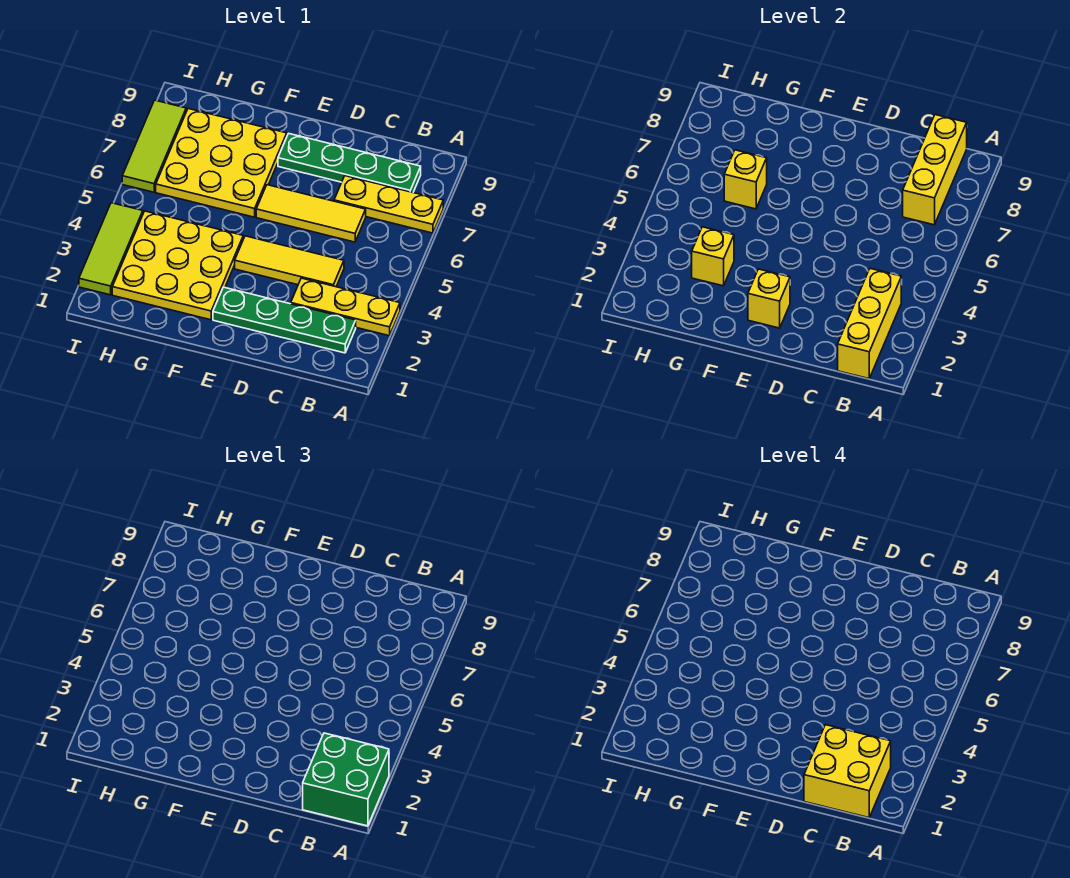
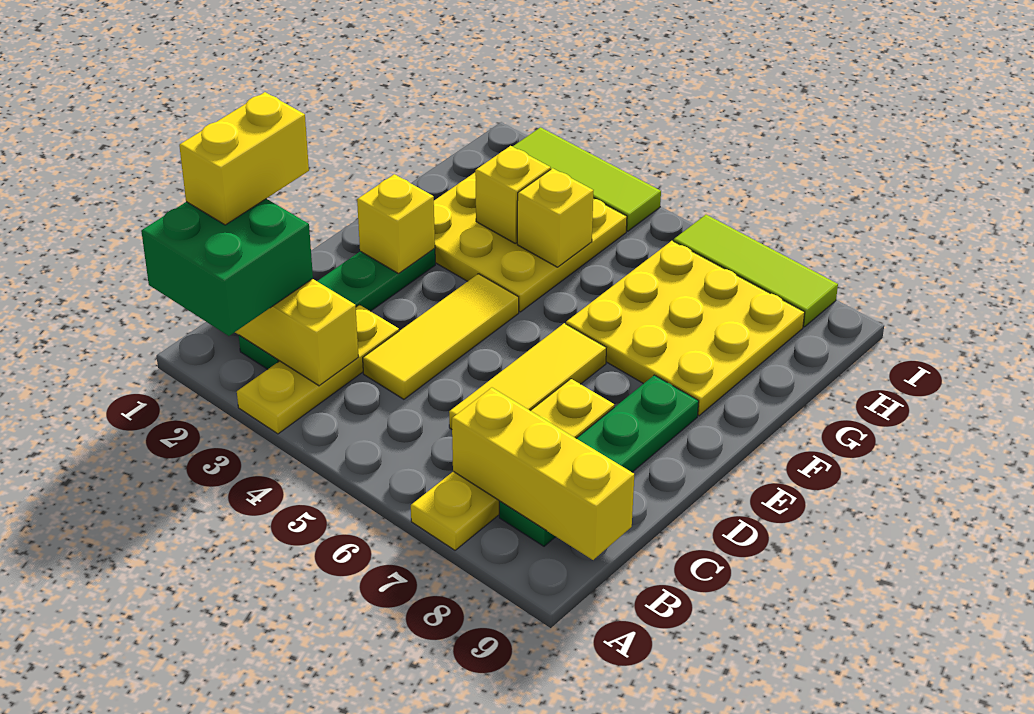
yellow 1x3 plate [334,176,443,233] -> yellow 1x4 plate [411,379,614,550]
yellow 2x2 brick [804,725,891,818] -> yellow 1x2 brick [179,92,309,225]
yellow 1x1 brick [724,150,767,209] -> yellow 1x1 brick moved to [517,168,594,267]

